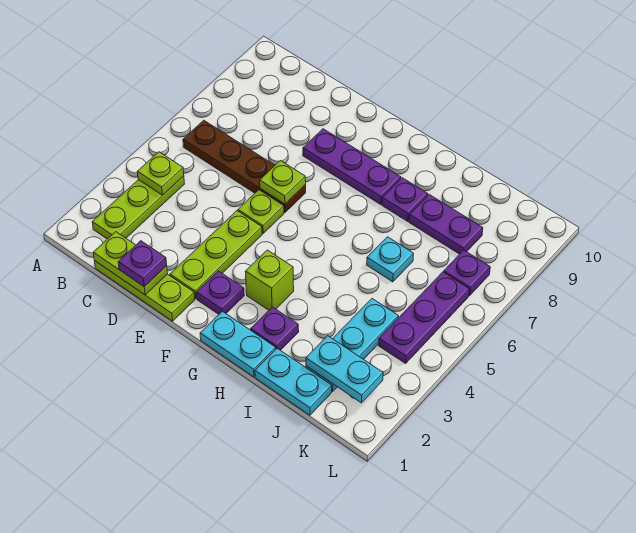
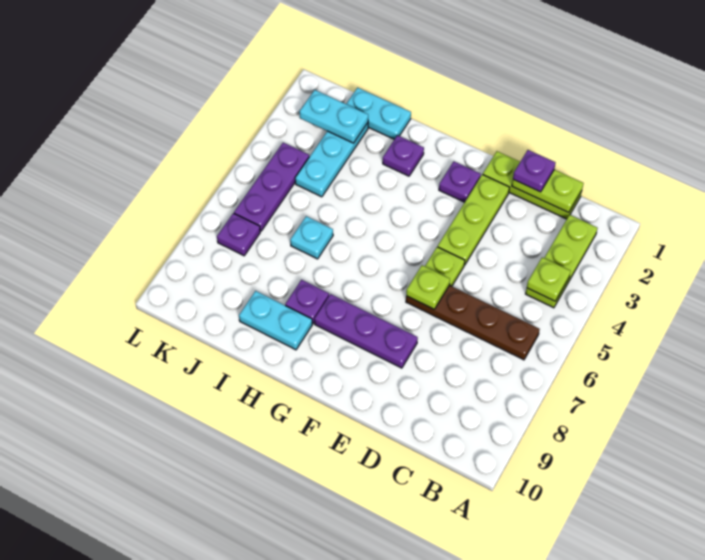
cyan 1x2 plate [200,311,276,377] -> cyan 1x2 plate moved to [239,291,312,350]
lime 1x1 brick [245,250,294,310] -> none
purple 1x2 plate [409,195,483,254] -> none

